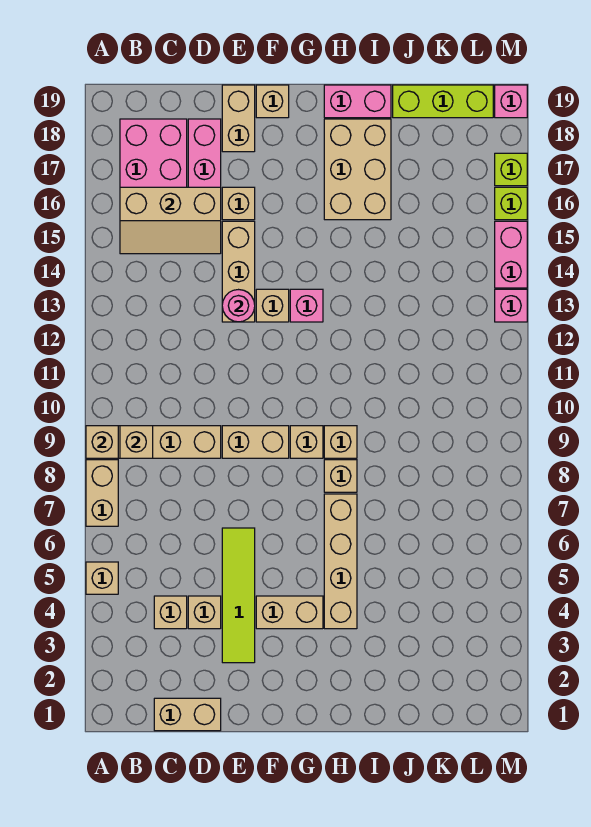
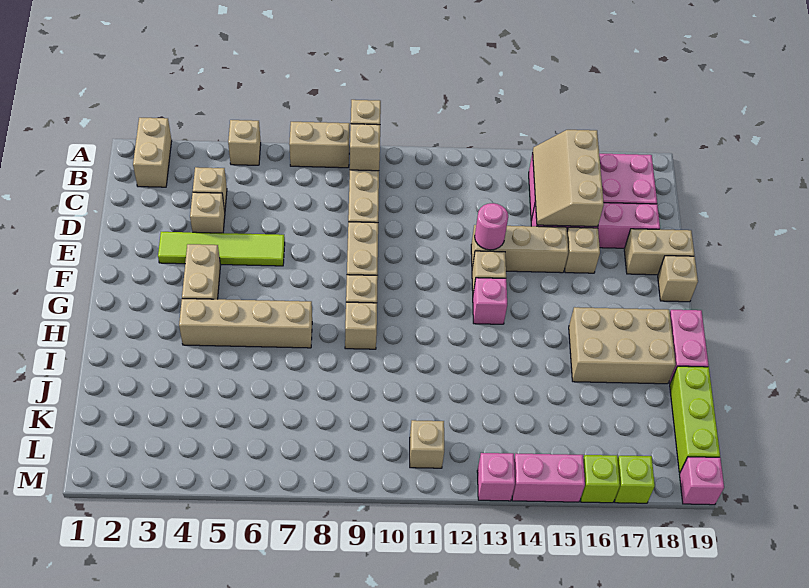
tan 1x2 brick [154,698,221,731] -> tan 1x2 brick moved to [133,118,172,187]
tan 1x1 brick [324,460,357,492] -> tan 1x1 brick moved to [410,420,444,468]

